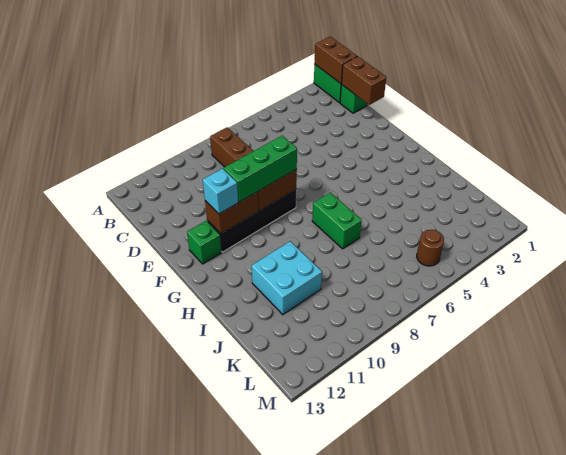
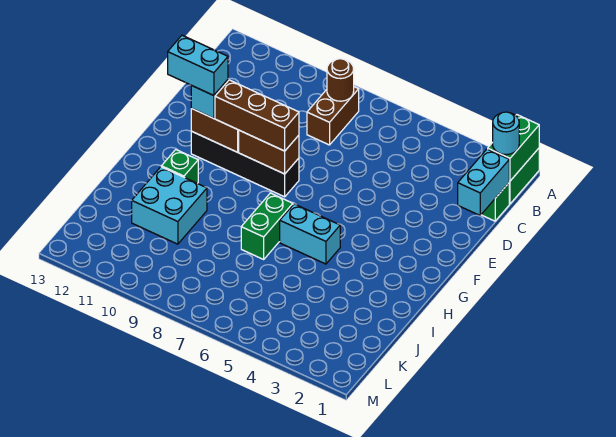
brown 1x2 brick [314,37,357,84] -> green 1x2 brick [488,115,539,181]
none -> cyan 1x1 round brick [493,112,519,155]
brown 1x2 brick [341,56,386,105] -> cyan 1x2 brick [458,149,509,215]
green 1x3 brick [224,136,297,202] -> brown 1x3 brick [215,80,299,151]
none -> cyan 1x2 brick [168,35,228,96]
green 1x1 brick [187,221,221,264] -> green 1x1 brick moved to [161,150,198,183]
none -> cyan 1x2 brick [280,204,340,264]
brown 1x1 round brick [417,230,444,266] -> brown 1x1 round brick moved to [327,59,354,101]

